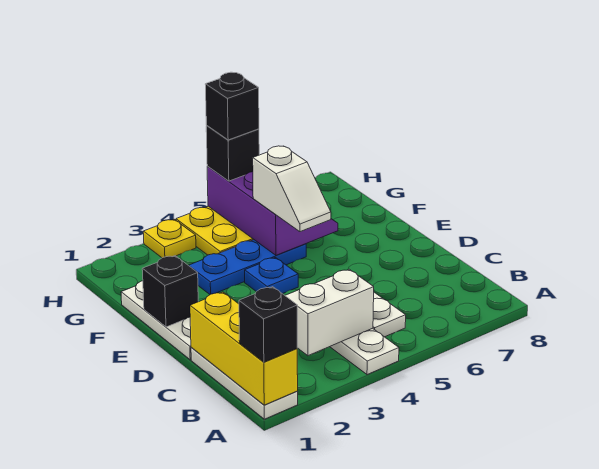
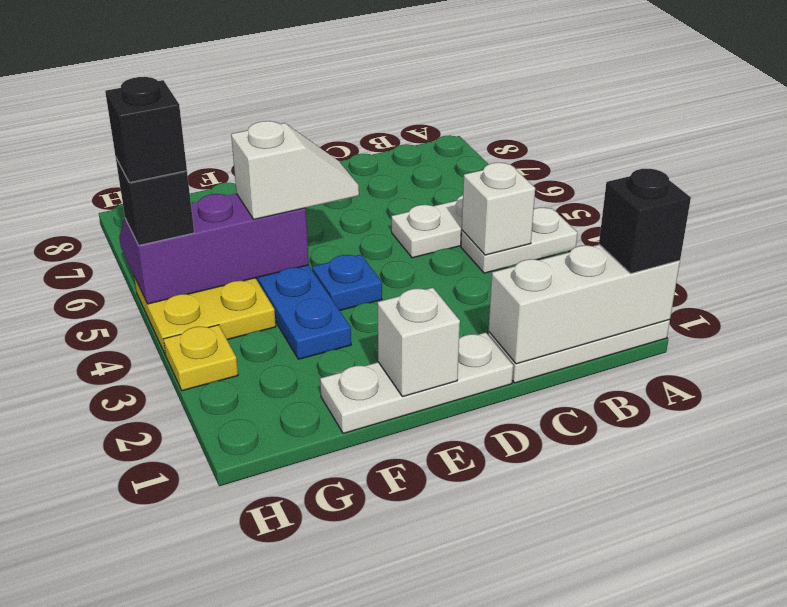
yellow 1x3 brick [190,292,298,405] -> white 1x3 brick [489,245,680,364]
white 1x2 brick [285,269,374,356] -> white 1x1 brick [462,163,535,255]
black 1x1 brick [142,256,198,327] -> white 1x1 brick [378,288,460,397]

